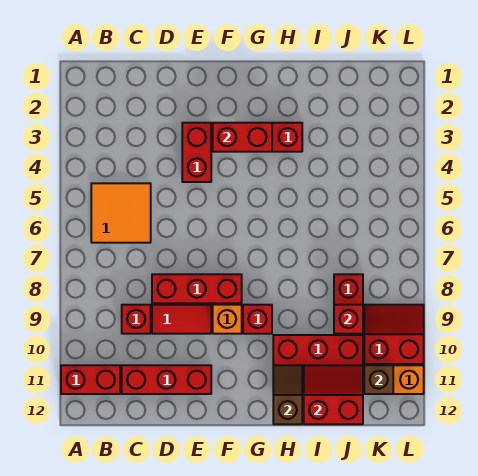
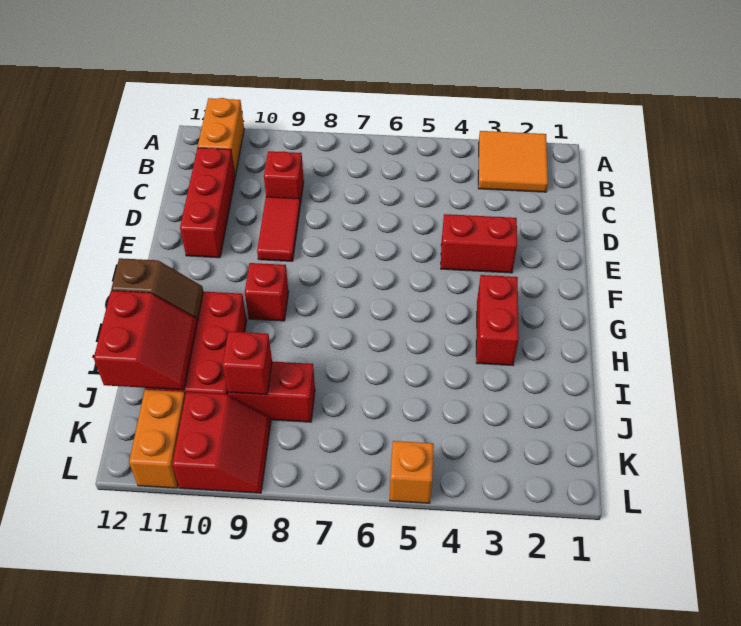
red 1x2 brick [61,365,120,394] -> orange 1x2 brick [198,98,244,176]
orange 2x2 tile [91,183,151,243] -> orange 2x2 tile moved to [478,131,548,192]
red 1x3 brick [152,274,242,303] -> none
red 1x2 brick [213,123,272,152] -> none
orange 1x1 brick [213,305,242,334] -> orange 1x1 brick moved to [390,441,434,503]
brown 1x1 brick [364,365,393,394] -> none

